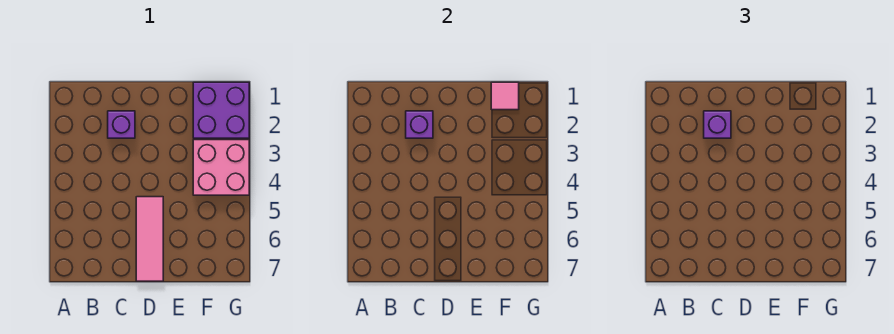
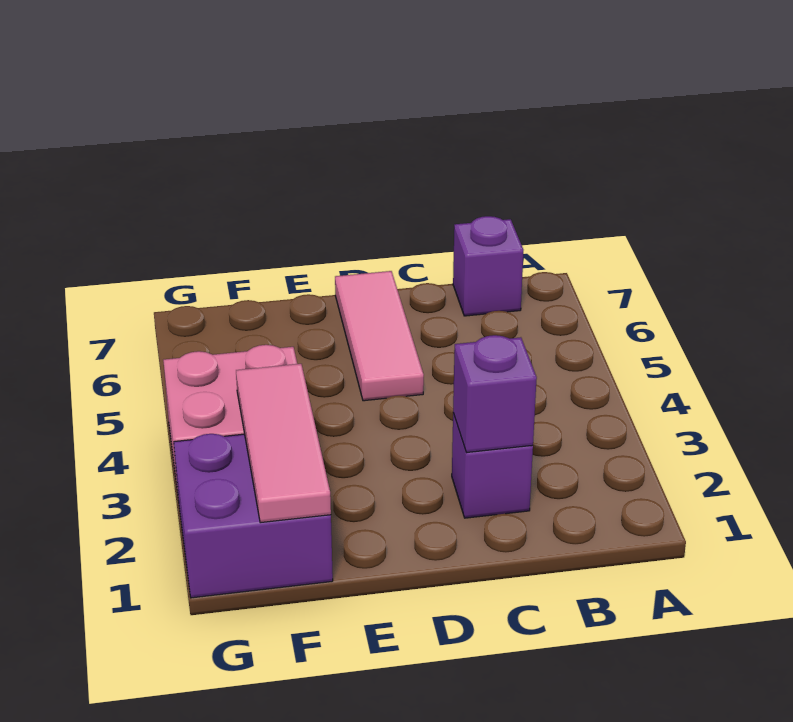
purple 1x1 brick [704,111,731,138] -> purple 1x1 brick moved to [453,216,523,316]
pink 1x1 tile [491,82,519,110] -> pink 1x3 tile [236,364,331,523]

